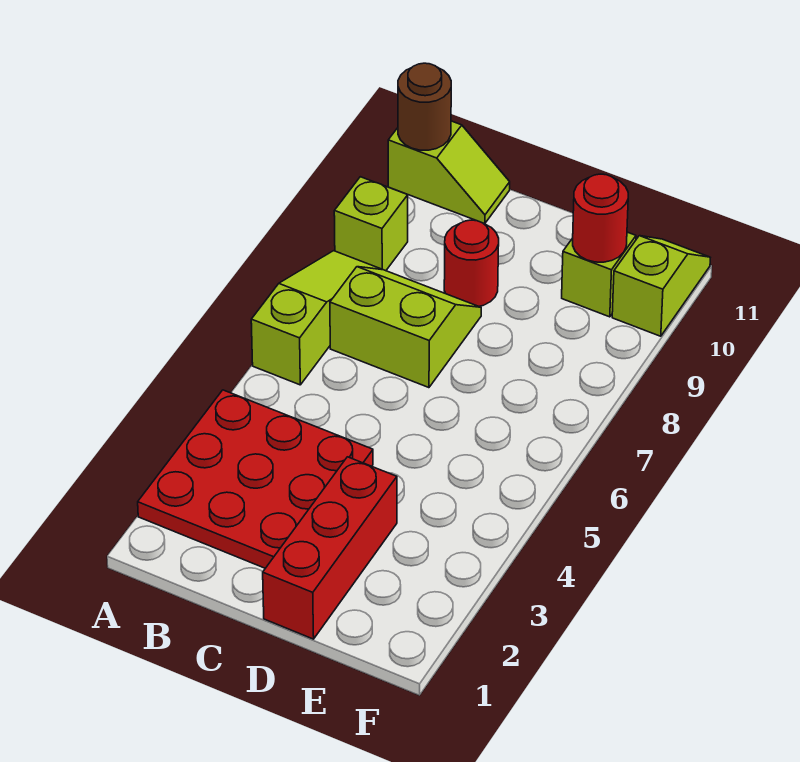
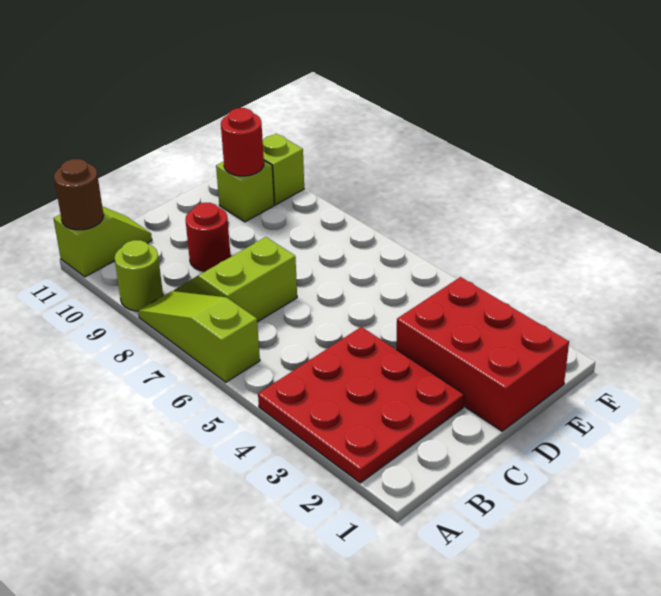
lime 1x1 brick [334,177,408,271] -> lime 1x1 round brick [115,240,163,311]
red 1x3 brick [263,457,397,639] -> red 2x3 brick [396,277,569,431]

